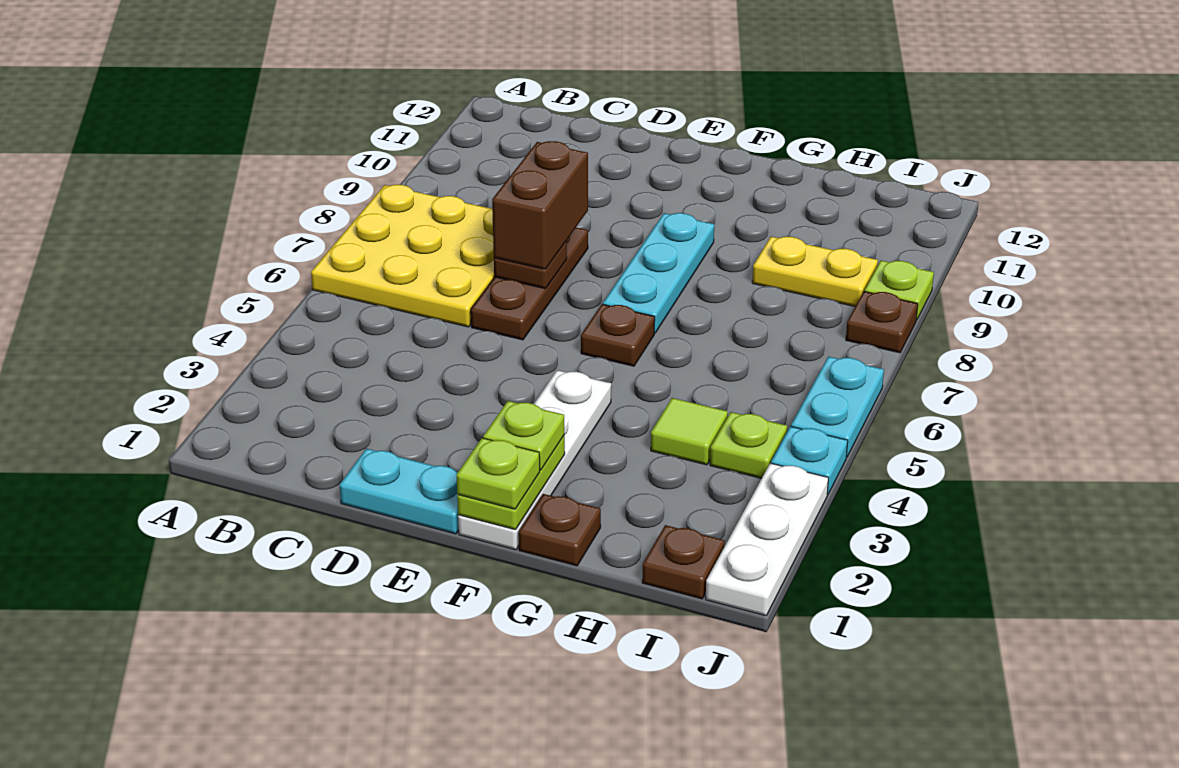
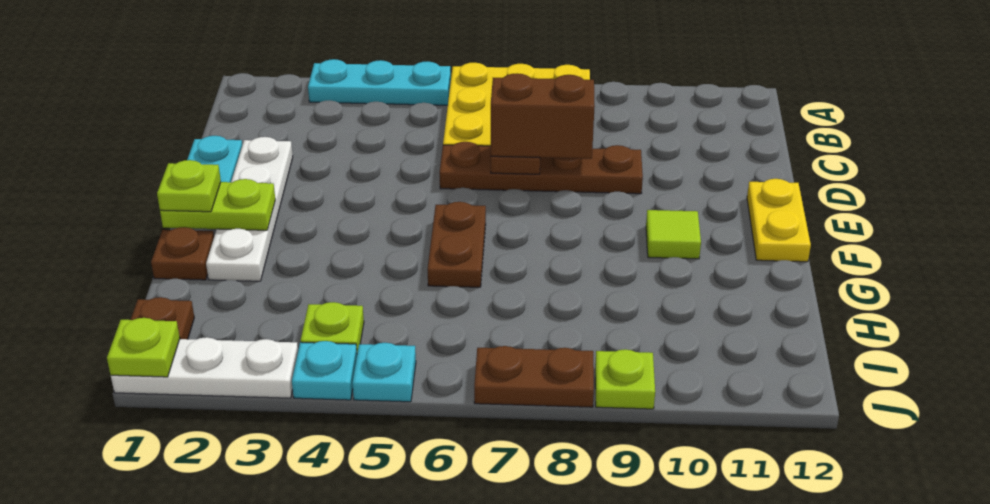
brown 1x3 plate [471,227,588,340] -> brown 1x4 plate [439,142,643,194]
white 1x4 plate [458,370,611,550] -> white 1x4 plate turned to [206,137,293,281]
lime 1x1 plate [483,401,564,470] -> lime 1x1 plate moved to [107,318,180,377]
brown 1x1 plate [581,304,655,366] -> brown 1x2 plate [428,202,486,287]
cyan 1x3 plate [603,213,714,333] -> cyan 1x3 plate moved to [308,59,451,105]
lime 1x1 tile [651,398,728,465] -> lime 1x1 tile moved to [646,210,701,259]
yellow 1x2 plate [752,237,878,306] -> yellow 1x2 plate moved to [747,179,811,262]
cyan 1x2 plate [791,357,884,457] -> cyan 1x1 plate [352,343,416,402]
brown 1x1 plate [846,291,918,353] -> brown 1x2 plate [474,346,594,407]

